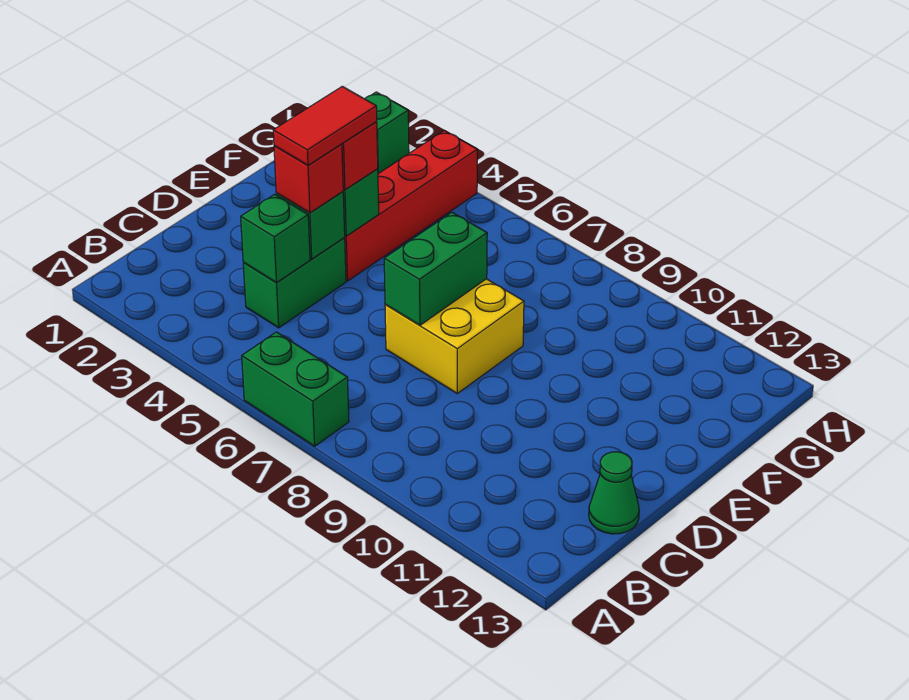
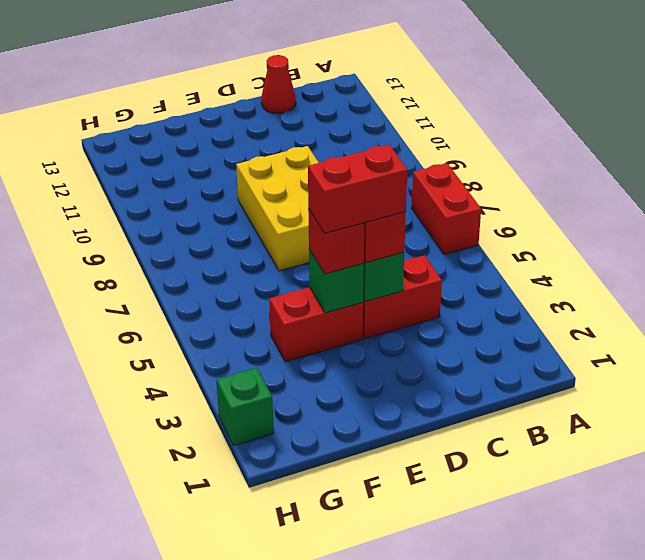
green 1x2 brick [242,332,349,446] -> red 1x2 brick [412,163,481,255]
green 1x2 brick [243,238,346,328] -> red 1x2 brick [363,255,442,339]
green 1x1 brick [241,194,310,283] -> none
green 1x1 cone [589,452,639,534] -> red 1x1 cone [261,55,296,114]
red 1x2 tile [273,86,377,165] -> red 1x2 brick [308,145,407,233]
yellow 2x2 brick [385,279,524,393] -> yellow 2x3 brick [236,146,319,271]
green 1x2 brick [384,212,487,325] -> none
red 1x4 brick [344,131,477,281] -> red 1x2 brick [269,287,363,362]

